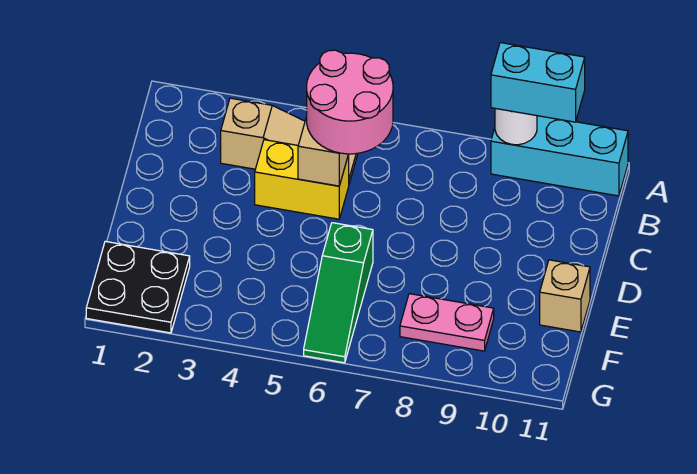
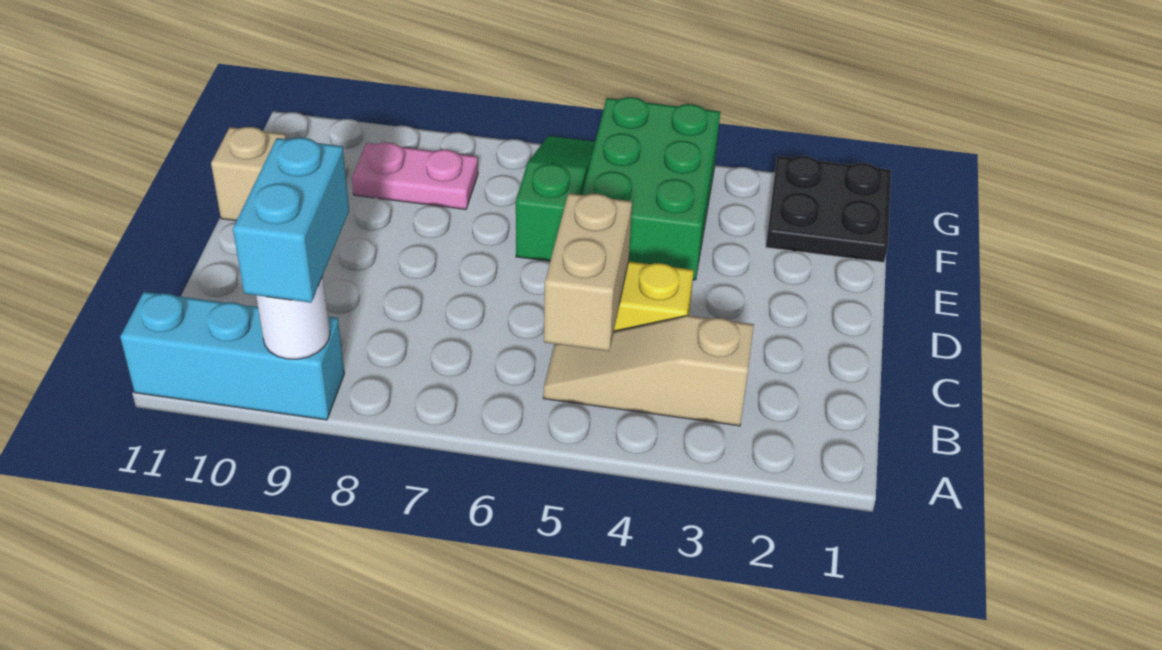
cyan 1x2 brick [491,43,585,122] -> cyan 1x2 brick turned to [233,138,349,303]
pink 2x2 round brick [307,50,393,154] -> none
none -> green 2x3 brick [582,97,720,280]

